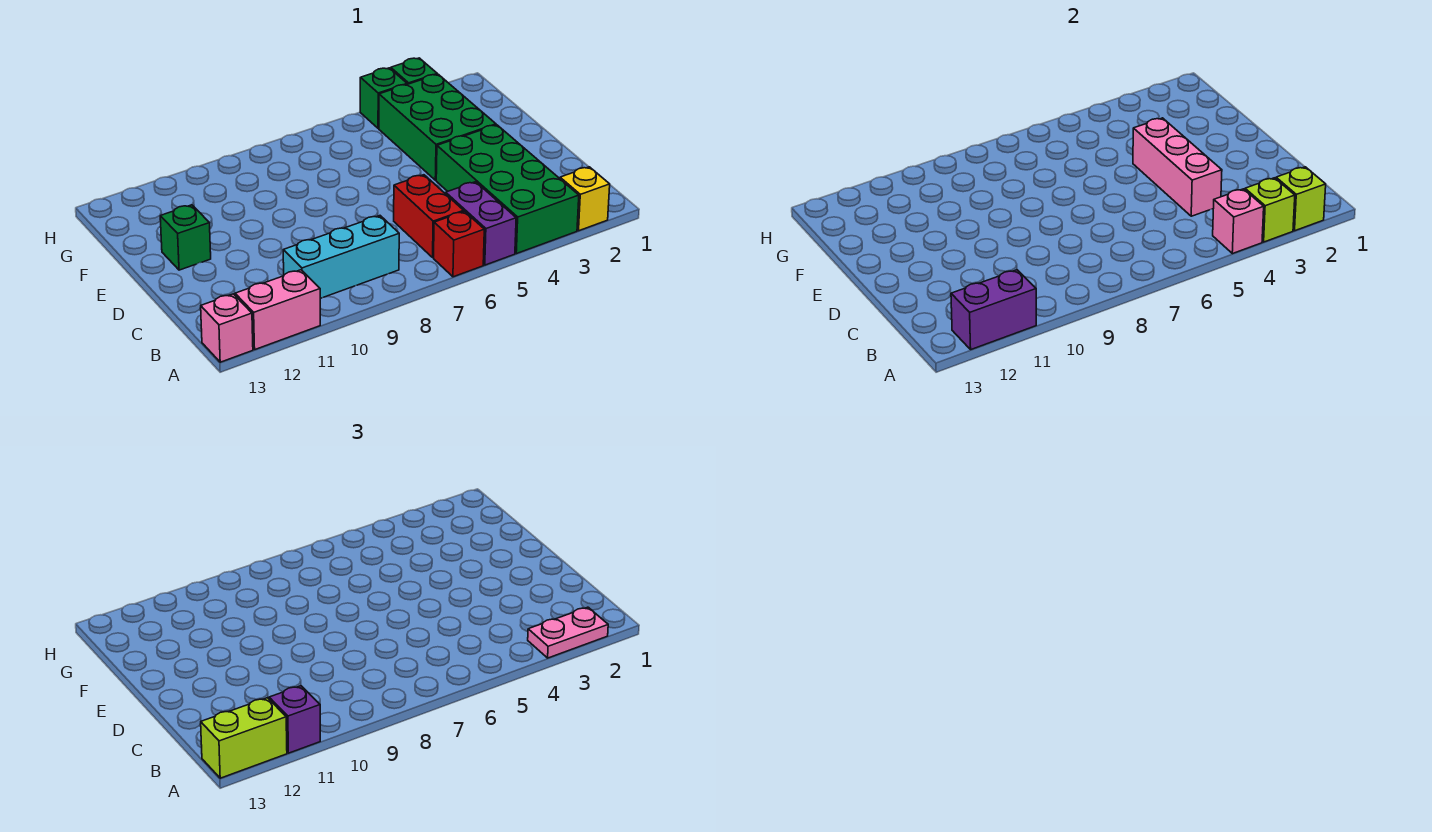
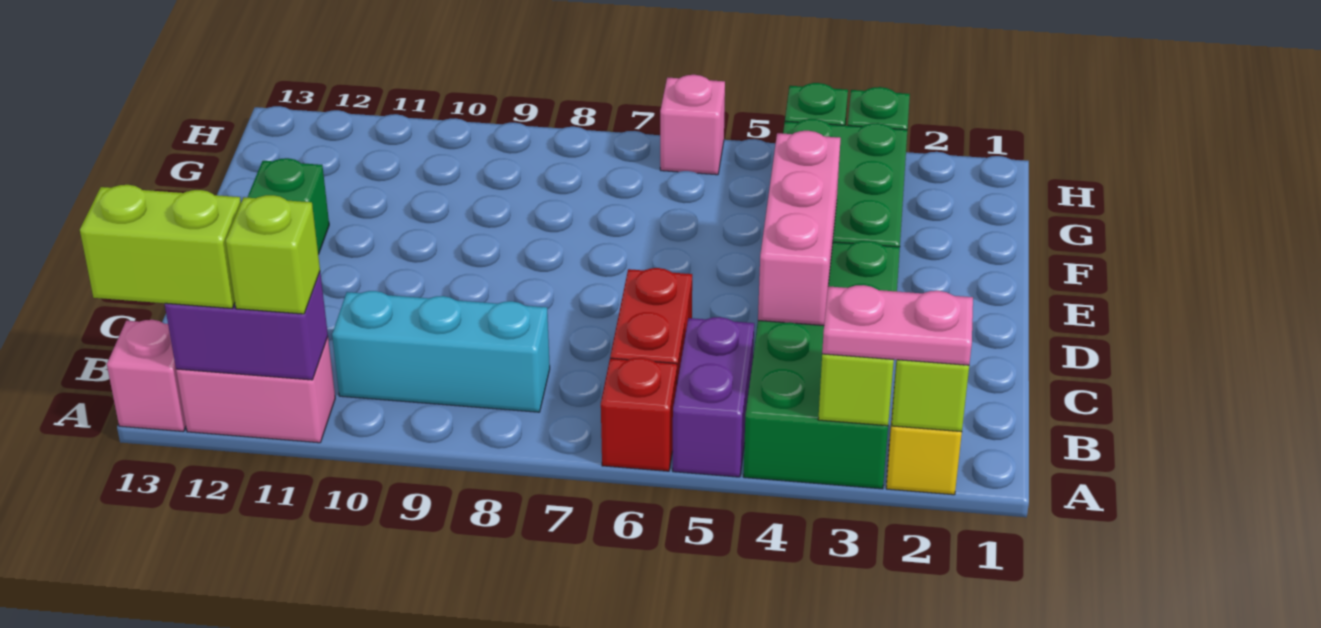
pink 1x1 brick [1213,189,1264,254] -> pink 1x1 brick moved to [660,75,725,175]
purple 1x1 brick [269,686,320,753] -> lime 1x1 brick [226,195,320,314]

